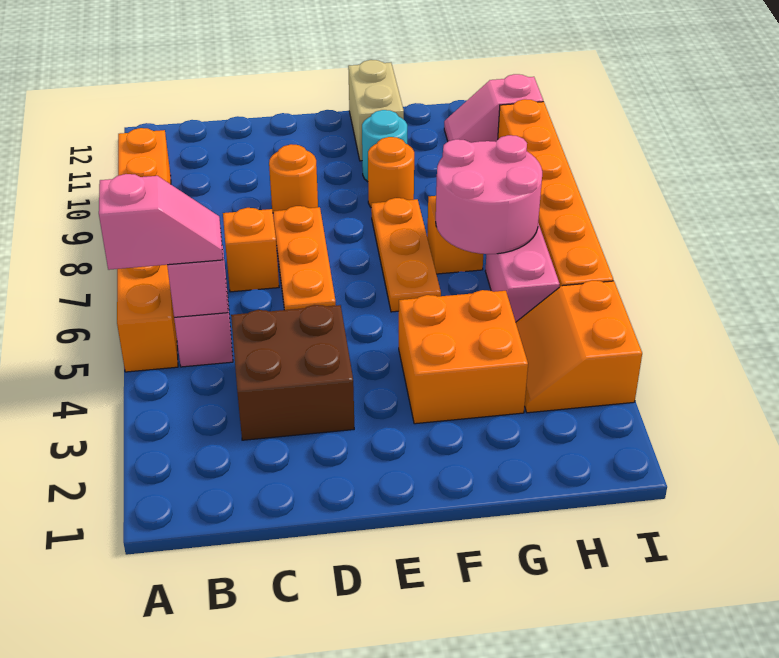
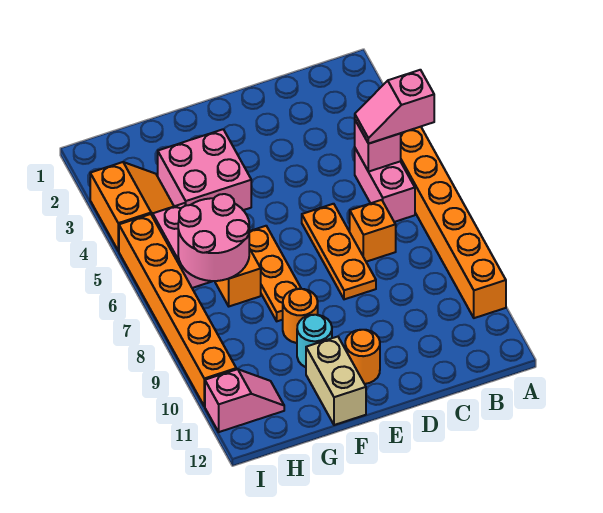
brown 2x2 brick [231,305,354,440] -> none
orange 1x1 round brick [269,144,318,211] -> orange 1x1 round brick moved to [345,330,380,384]
orange 2x2 brick [399,290,528,424] -> pink 2x2 brick [158,129,251,210]

